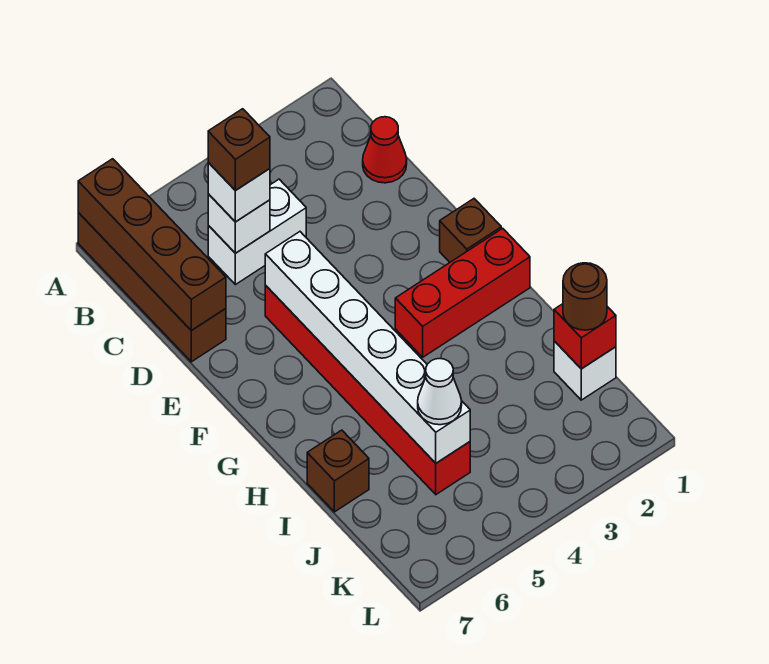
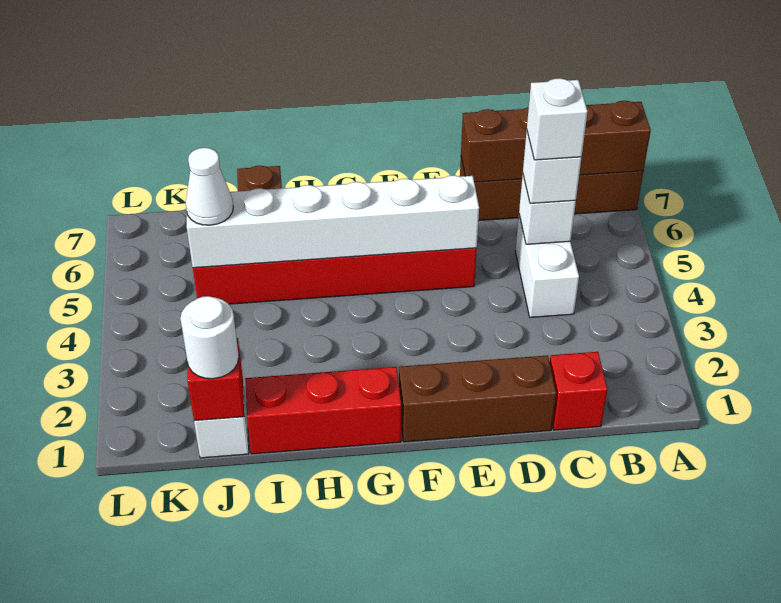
red 1x1 cone [363,117,407,183] -> red 1x1 brick [550,352,607,430]
brown 1x1 brick [208,109,270,191] -> white 1x1 brick [527,78,588,160]
brown 1x1 brick [440,199,501,262] -> brown 1x3 brick [399,355,556,442]
red 1x3 brick [395,228,530,357] -> red 1x3 brick turned to [245,367,401,454]
brown 1x1 round brick [563,263,607,330] -> white 1x1 round brick [180,296,239,379]

